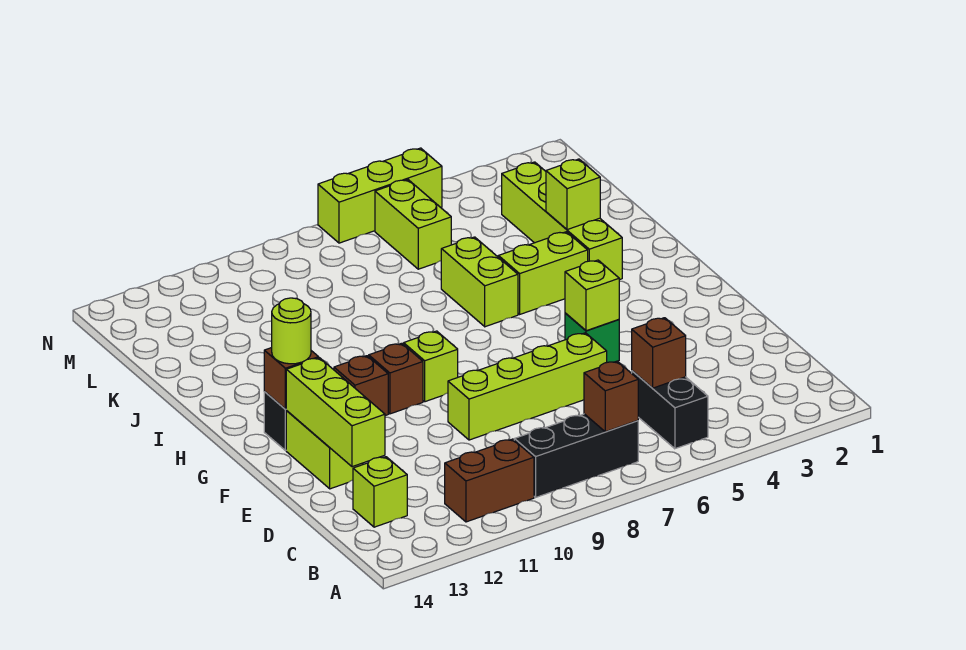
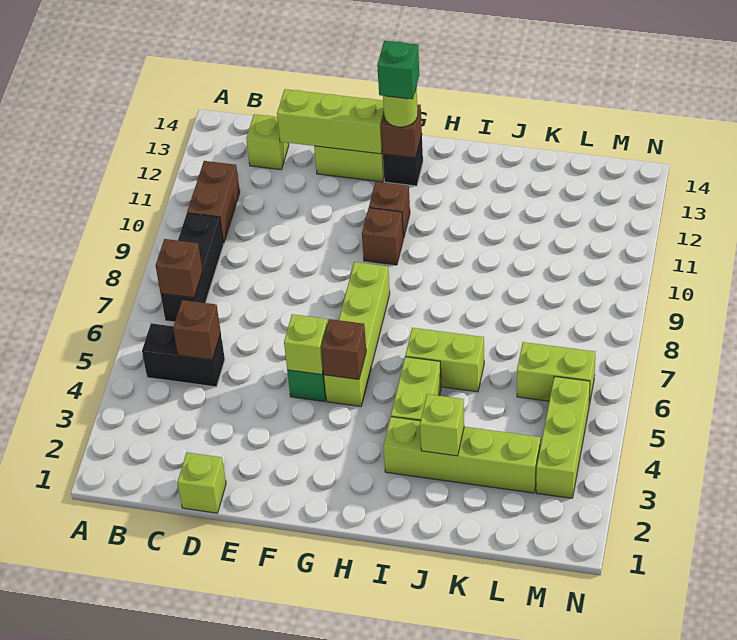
lime 1x4 brick [448,333,607,440] -> lime 1x4 brick moved to [324,262,390,406]
none -> brown 1x1 brick [321,319,366,379]
lime 1x1 brick [404,331,458,402] -> lime 1x1 brick moved to [177,452,226,513]
none -> green 1x1 brick [377,41,419,99]
lime 1x3 brick [318,148,442,243] -> lime 1x3 brick moved to [536,376,590,498]

